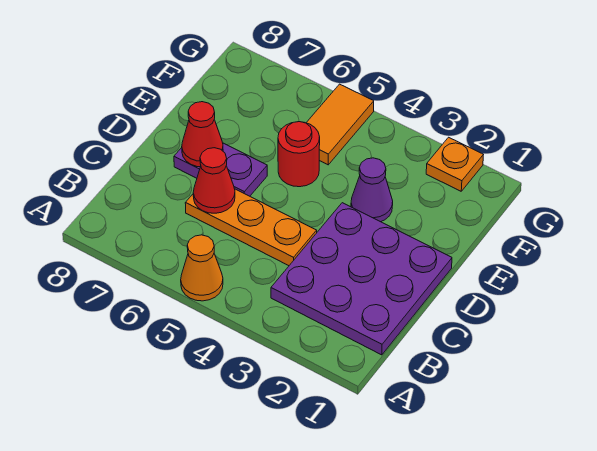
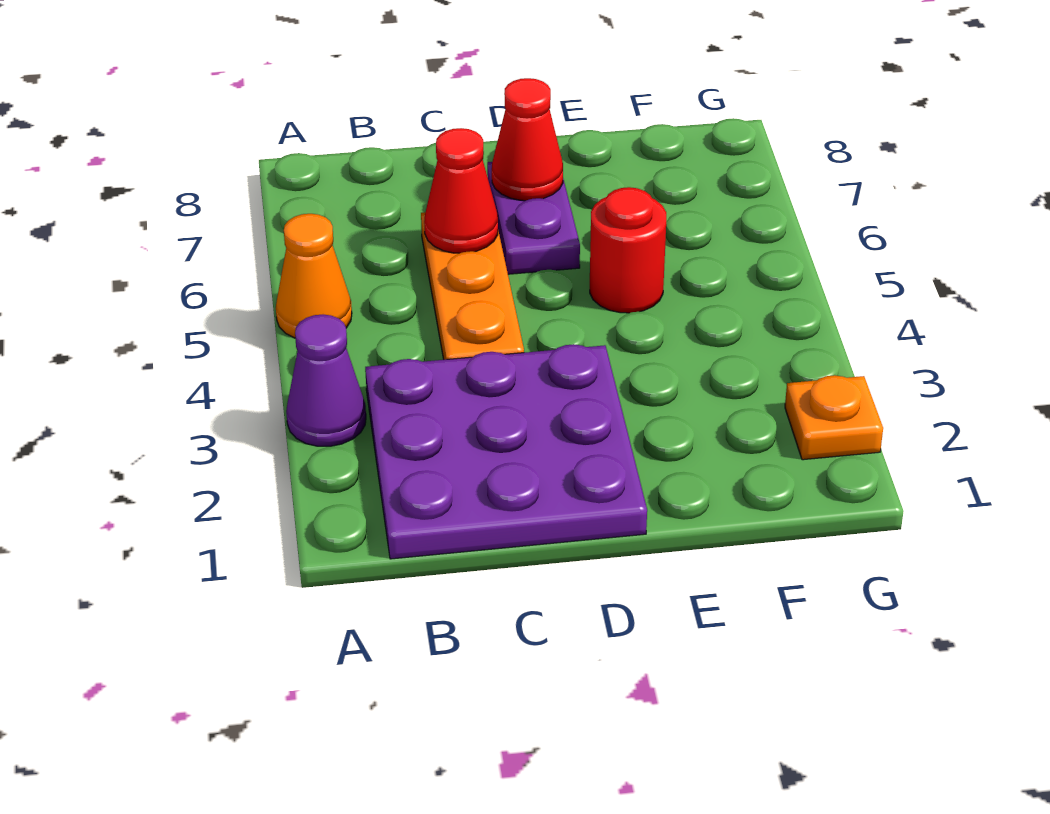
purple 1x1 cone [351,158,393,222] -> purple 1x1 cone moved to [286,315,366,446]
orange 1x2 tile [306,84,374,165] -> none

